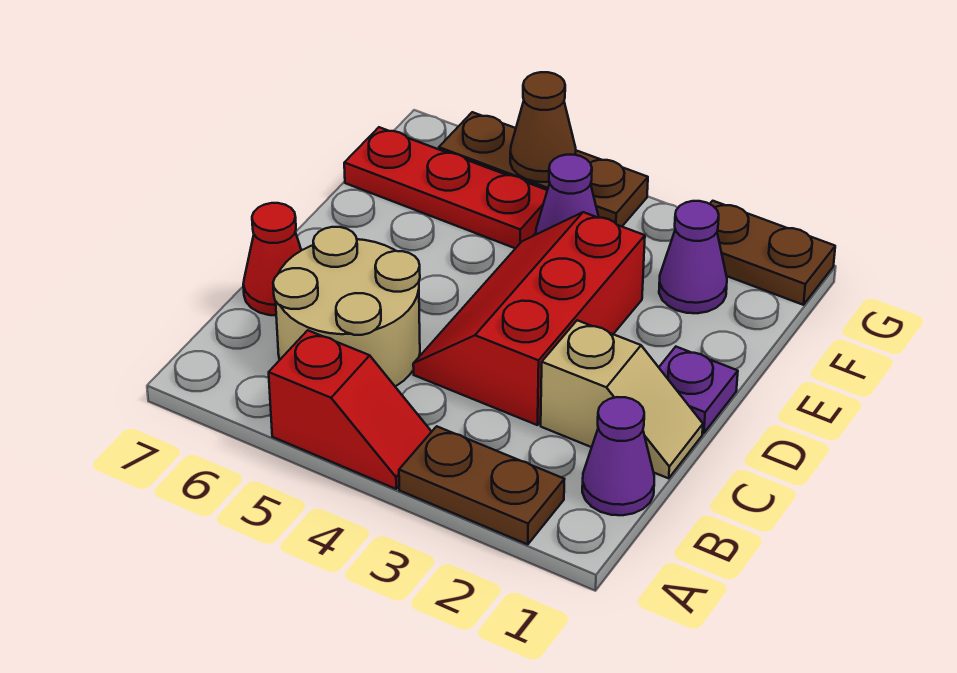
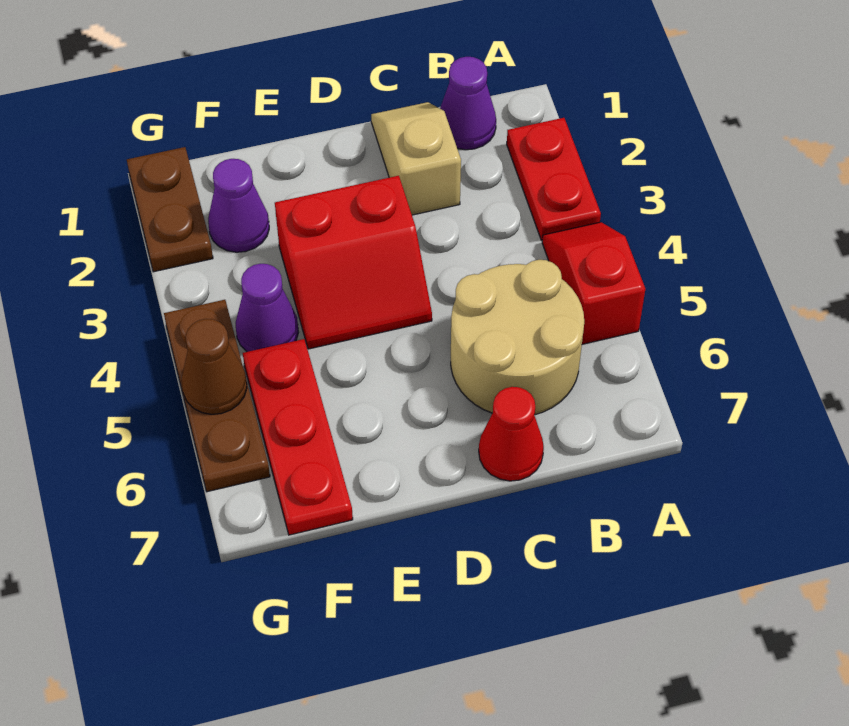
brown 1x2 plate [399,426,564,544] -> red 1x2 plate [507,118,601,241]
red 2x3 slope [413,212,645,425] -> red 2x2 slope [275,176,432,349]
purple 1x1 plate [659,347,738,433] -> none

